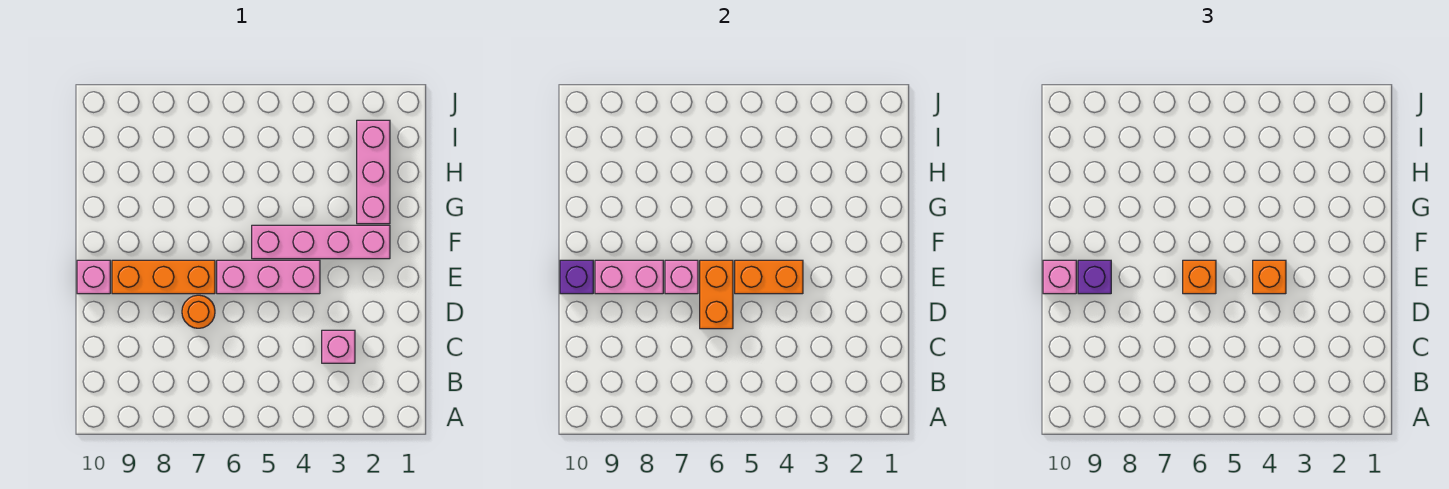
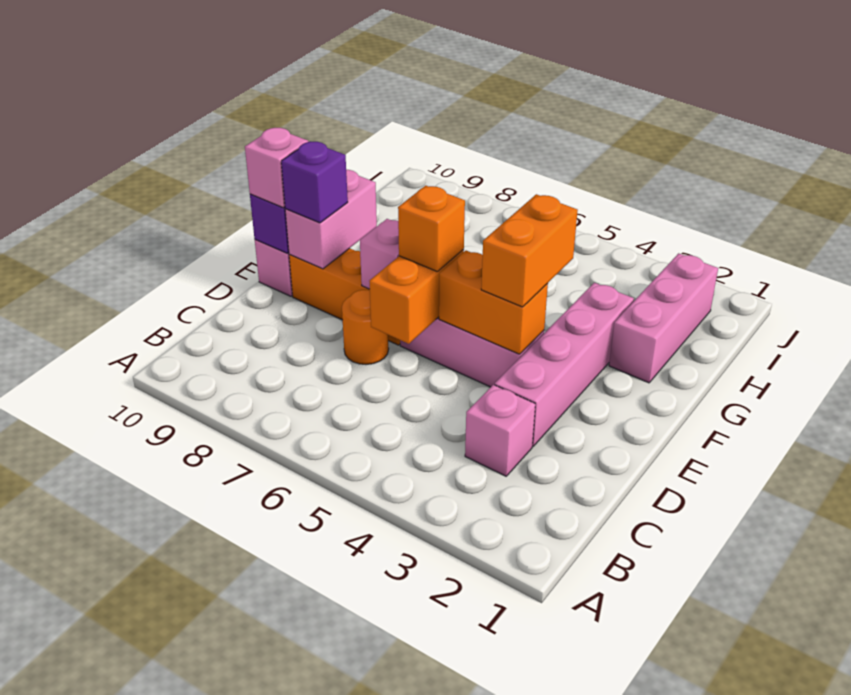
orange 1x1 brick [1253,260,1286,294] -> orange 1x2 brick [481,194,578,307]
pink 1x2 brick [595,260,663,294] -> pink 1x2 brick turned to [285,170,377,269]
pink 1x4 brick [252,225,390,259] -> pink 1x4 brick turned to [495,283,634,446]

